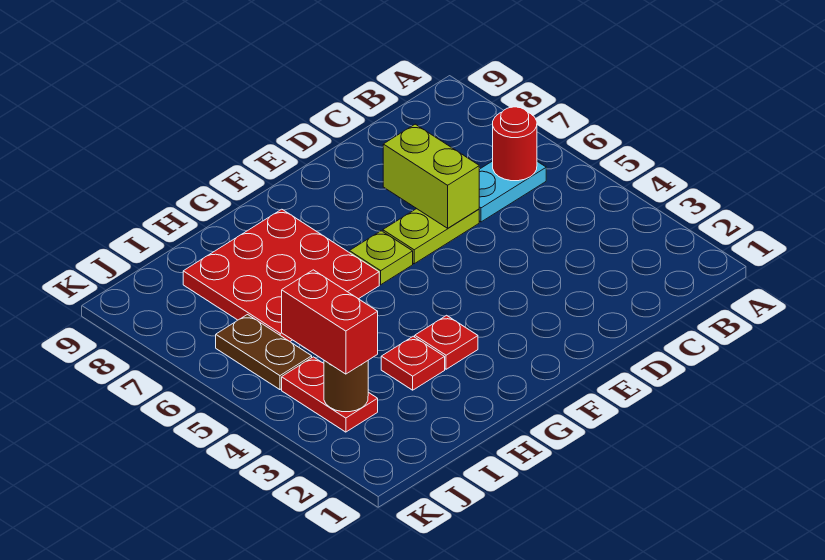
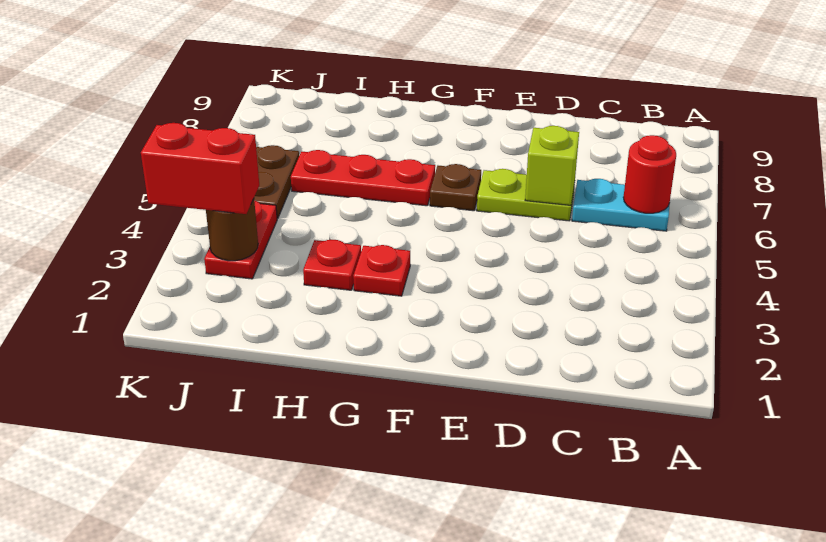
lime 1x2 brick [383,124,479,228] -> lime 1x1 brick [525,126,579,205]
lime 1x1 plate [349,231,413,285] -> brown 1x1 plate [430,164,481,211]
red 3x3 plate [183,209,379,341] -> red 1x3 plate [291,150,435,206]
red 1x2 brick [282,270,378,374] -> red 1x2 brick turned to [141,123,259,214]

